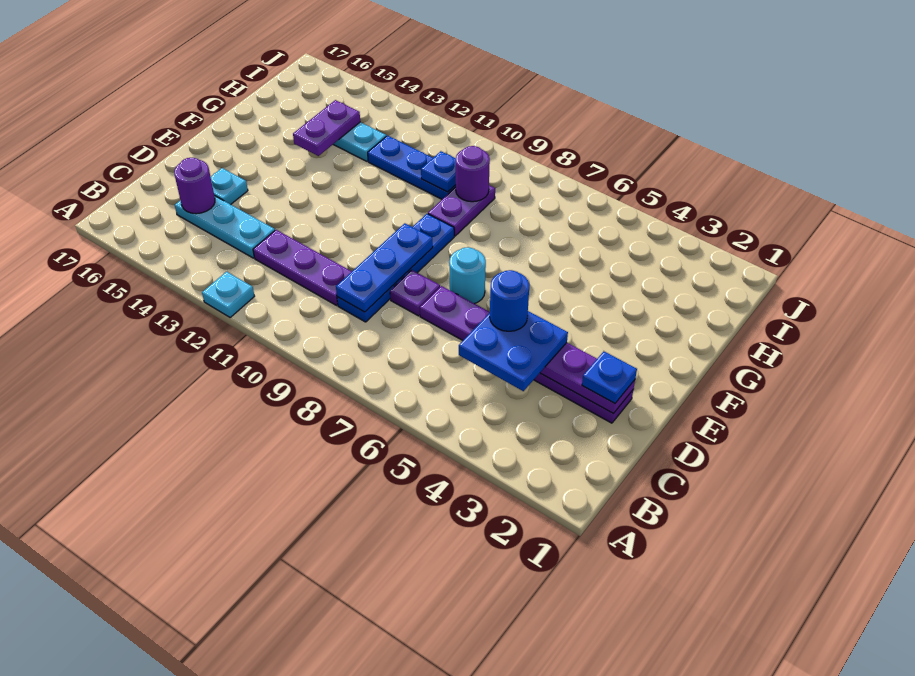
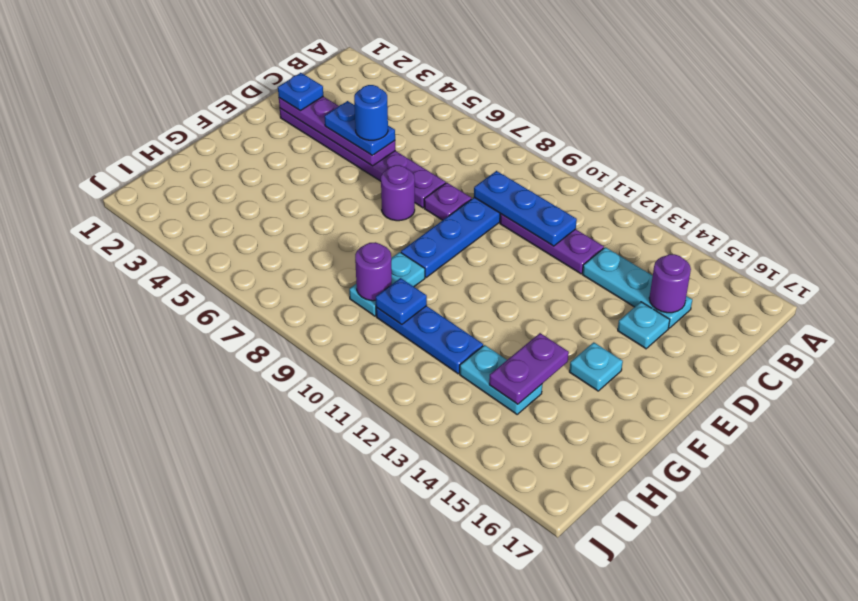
cyan 1x1 plate [202,272,255,318] -> cyan 1x1 plate moved to [569,342,623,391]
blue 2x2 plate [459,311,568,391] -> blue 1x2 plate [324,101,395,155]
blue 1x3 plate [336,223,433,312] -> blue 1x3 plate turned to [474,171,577,246]
cyan 1x1 round brick [449,247,486,304] -> purple 1x1 round brick [381,165,415,221]
purple 1x2 plate [428,185,495,236] -> cyan 1x2 plate [349,252,425,316]

